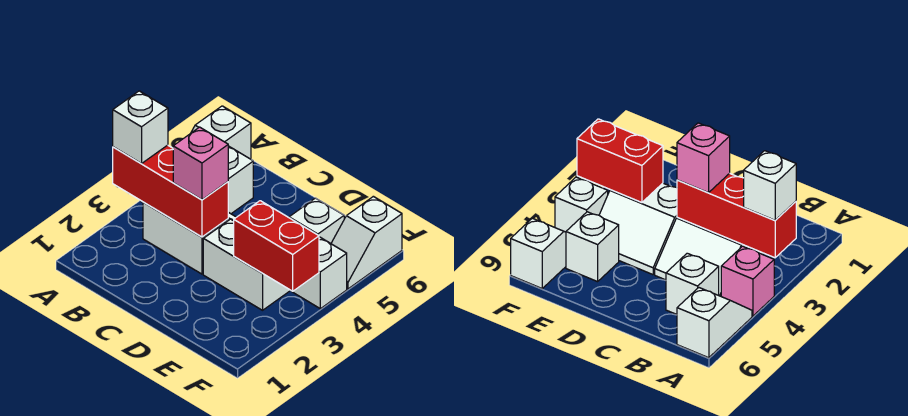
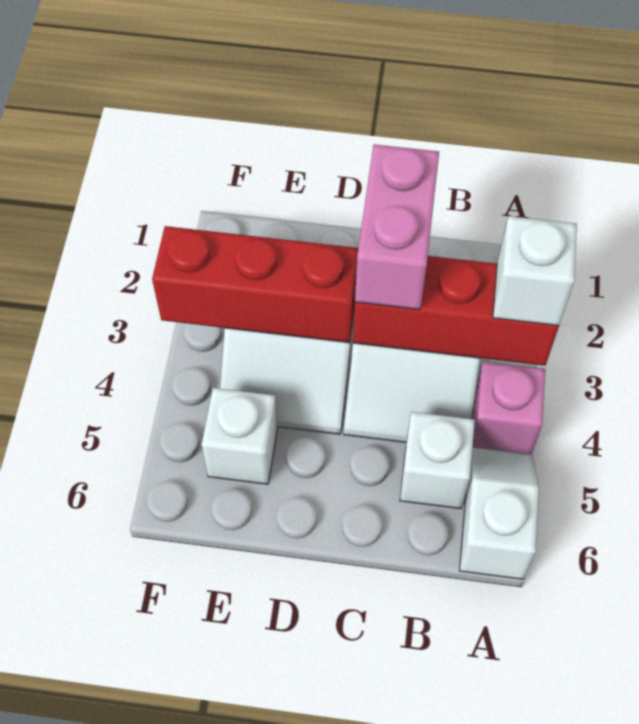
pink 1x1 brick [173,127,228,200] -> pink 1x2 brick [355,145,439,310]
red 1x2 brick [234,201,319,291] -> red 1x3 brick [152,226,358,343]
white 1x1 brick [292,237,347,309] -> none
white 1x2 slope [331,196,402,289] -> none

